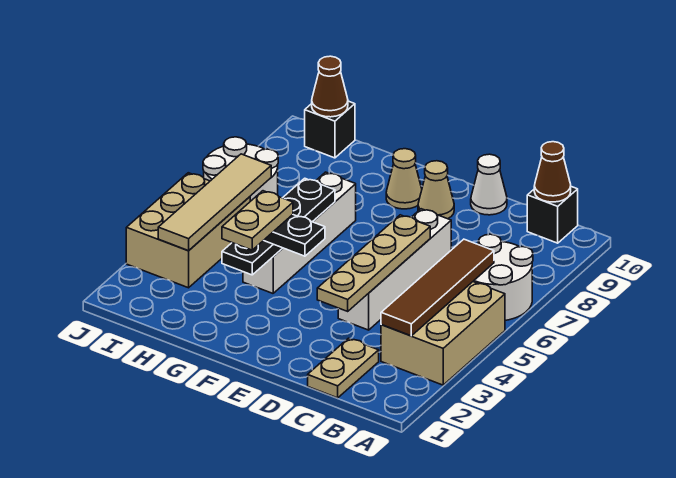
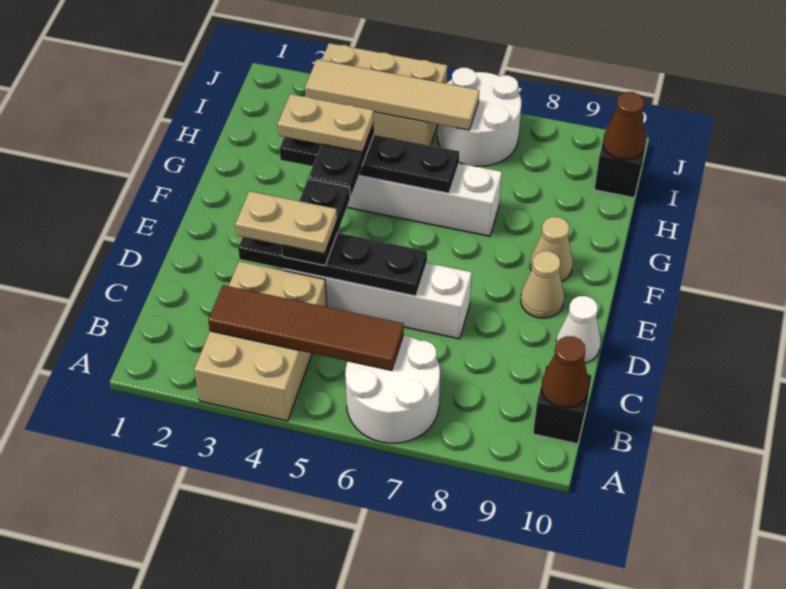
tan 2x3 brick [381,282,505,385] -> tan 2x3 brick turned to [194,261,327,421]
tan 1x2 plate [308,338,379,398] -> tan 1x2 plate moved to [235,191,337,254]
tan 1x4 plate [317,215,430,311] -> black 1x4 plate [238,233,427,296]
none -> black 1x2 plate [282,179,350,265]

